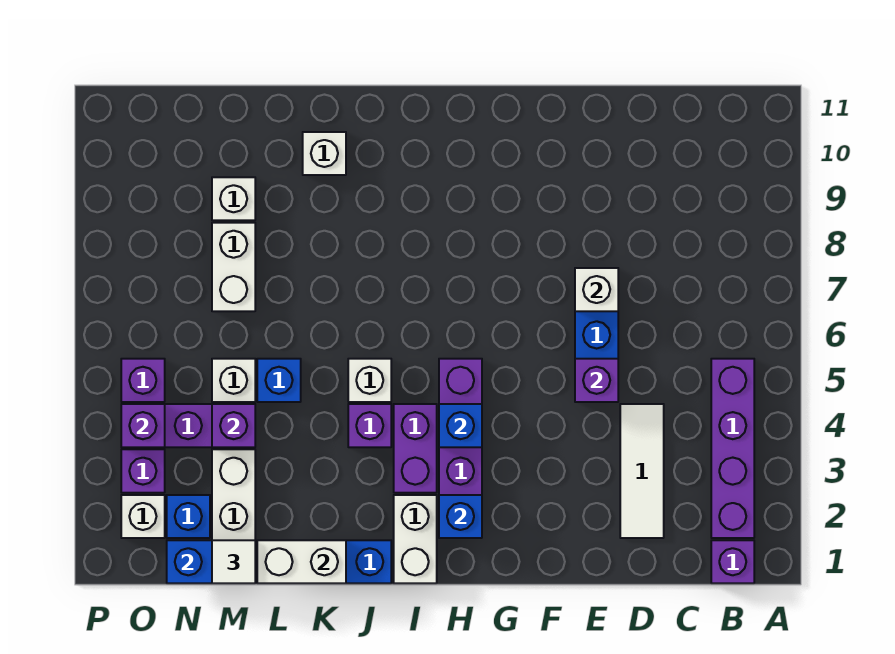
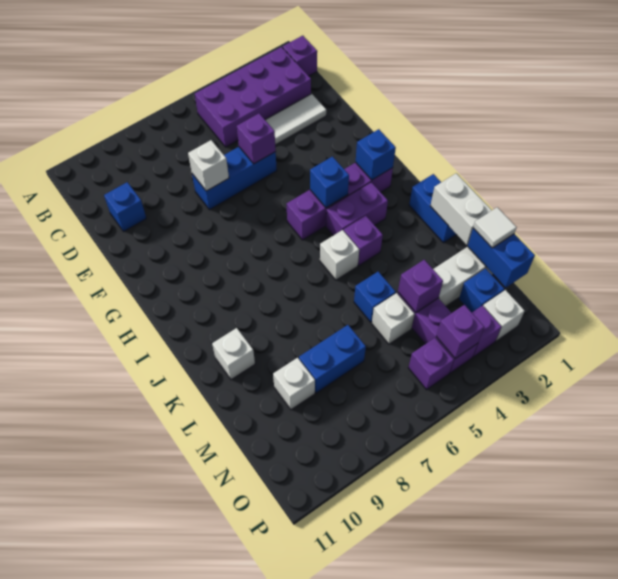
purple 1x4 brick [711,359,754,538] -> purple 2x4 brick [195,47,311,147]
none -> blue 1x1 brick [104,182,146,232]
white 1x2 brick [394,495,437,583] -> none
white 1x2 brick [212,223,255,311] -> blue 1x2 brick [299,325,366,393]

